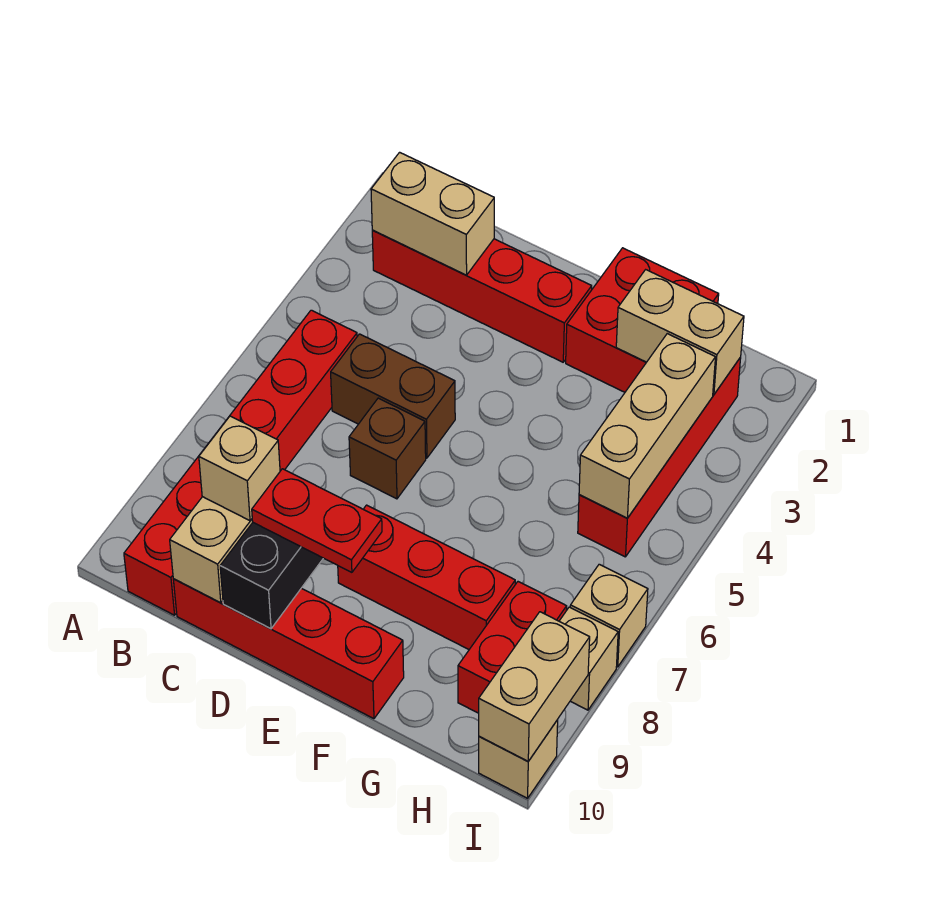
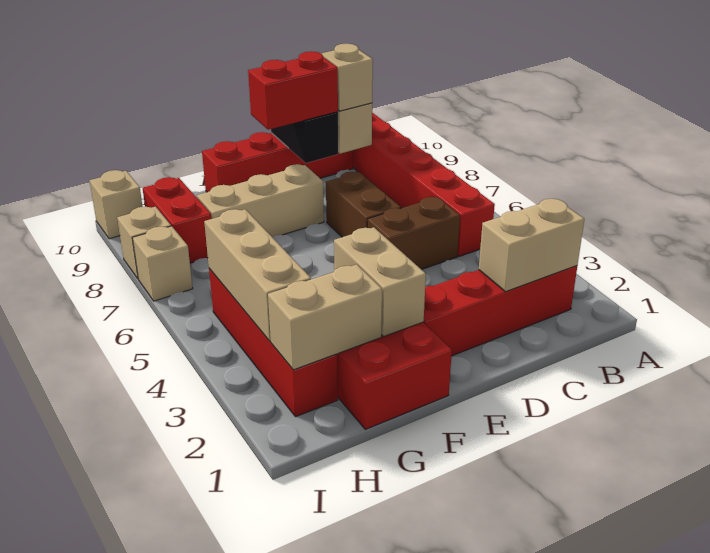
brown 1x1 brick [349,398,426,499] -> brown 1x2 brick [326,171,401,237]
red 1x2 plate [252,469,382,572] -> red 1x2 brick [248,51,338,130]
red 1x3 brick [338,505,515,649] -> tan 1x3 brick [197,164,324,237]
tan 1x2 brick [479,612,590,761] -> tan 1x2 brick moved to [334,227,426,337]

